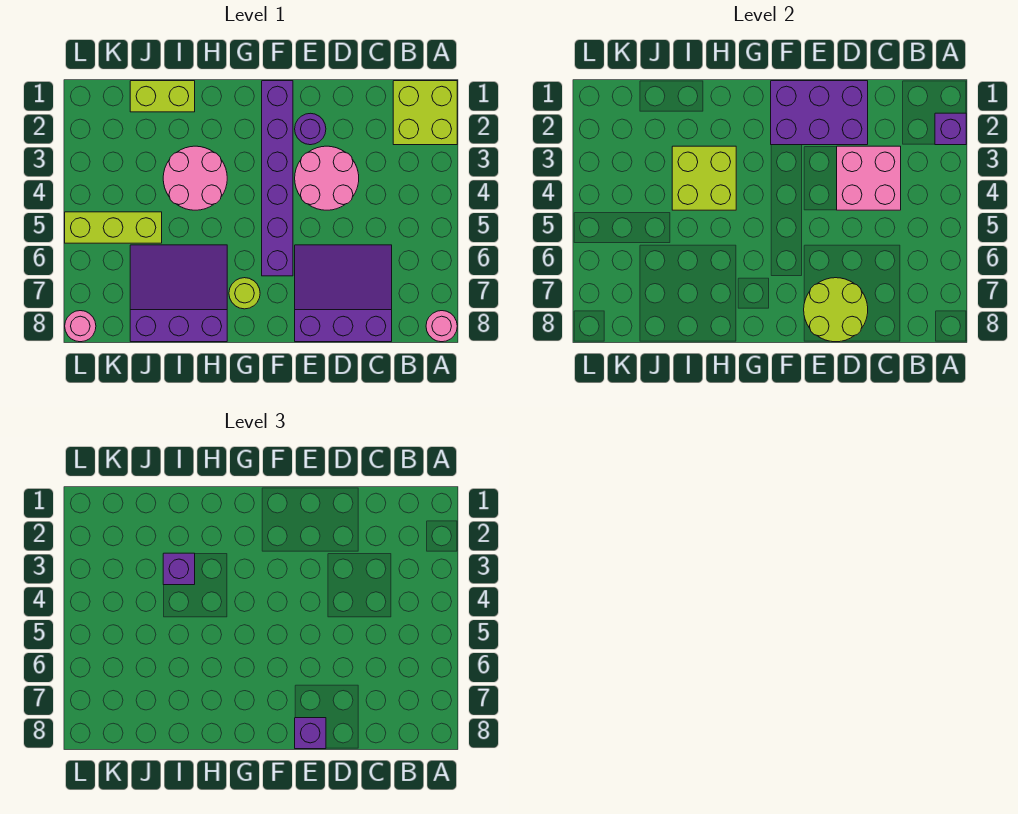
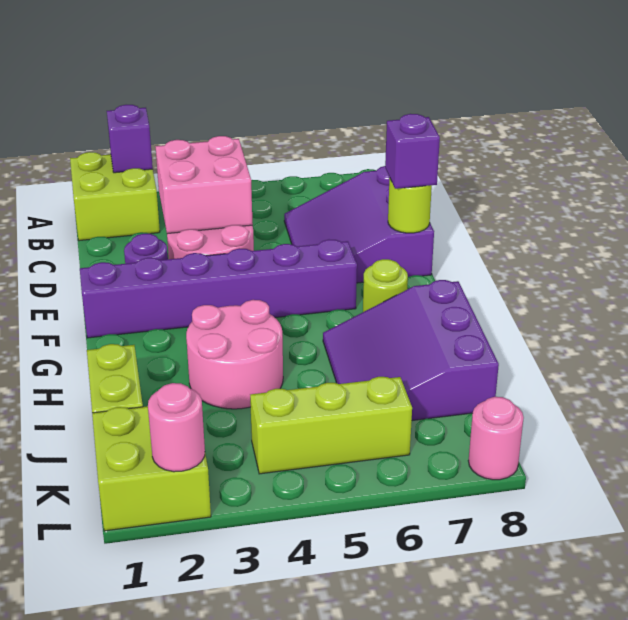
pink 1x1 round brick [426,311,457,342] -> pink 1x1 round brick moved to [148,383,205,472]
purple 2x3 brick [771,81,868,145] -> none
lime 2x2 round brick [804,278,868,342] -> lime 1x1 round brick [388,178,432,233]
lime 2x2 brick [672,146,736,210] -> lime 2x2 brick moved to [92,406,211,531]
purple 1x1 brick [163,553,195,585] -> none
lime 1x3 brick [65,212,162,243] -> lime 1x3 brick turned to [250,377,412,474]

